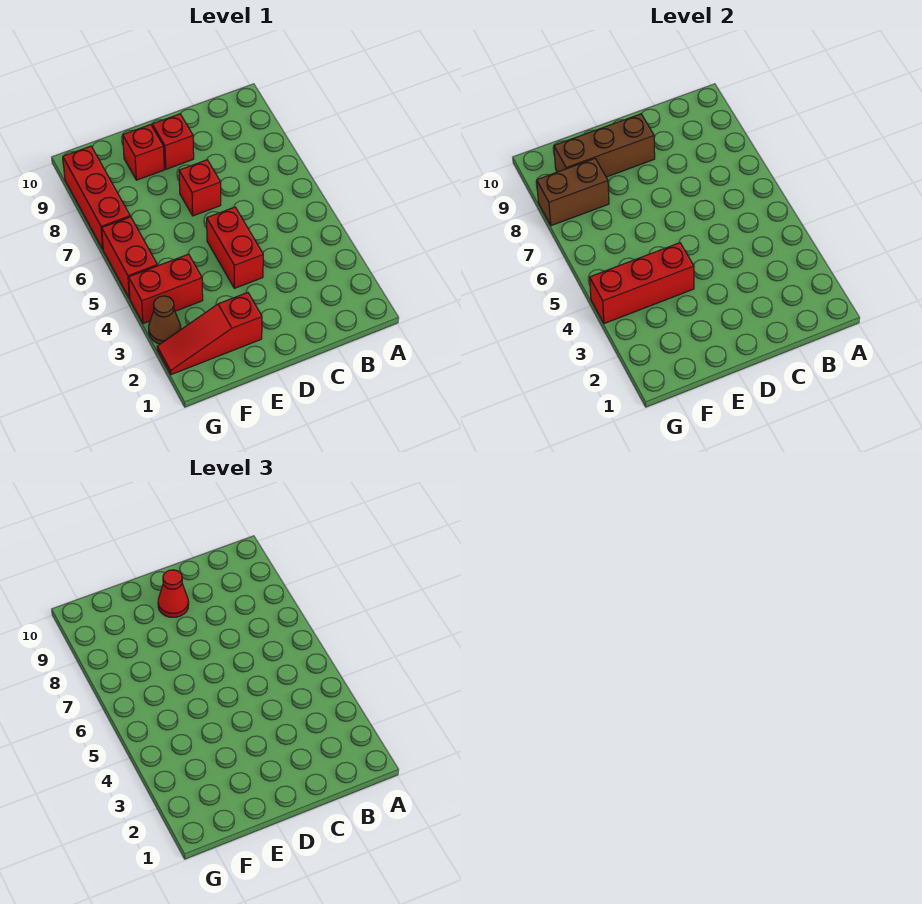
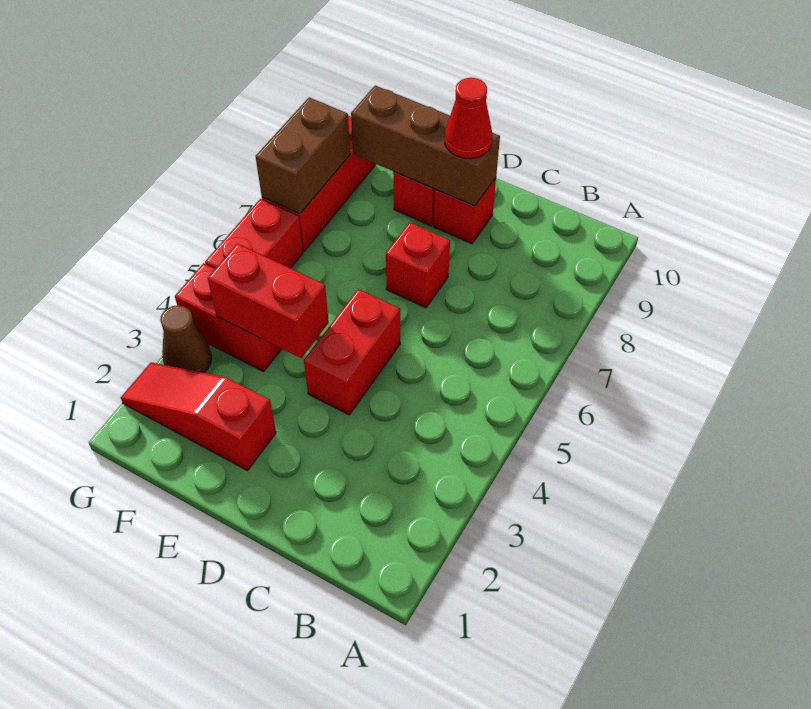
red 1x3 brick [590,243,694,324] -> red 1x2 brick [208,244,329,358]
brown 1x2 brick [537,159,609,226] -> brown 1x2 brick turned to [256,97,350,214]

